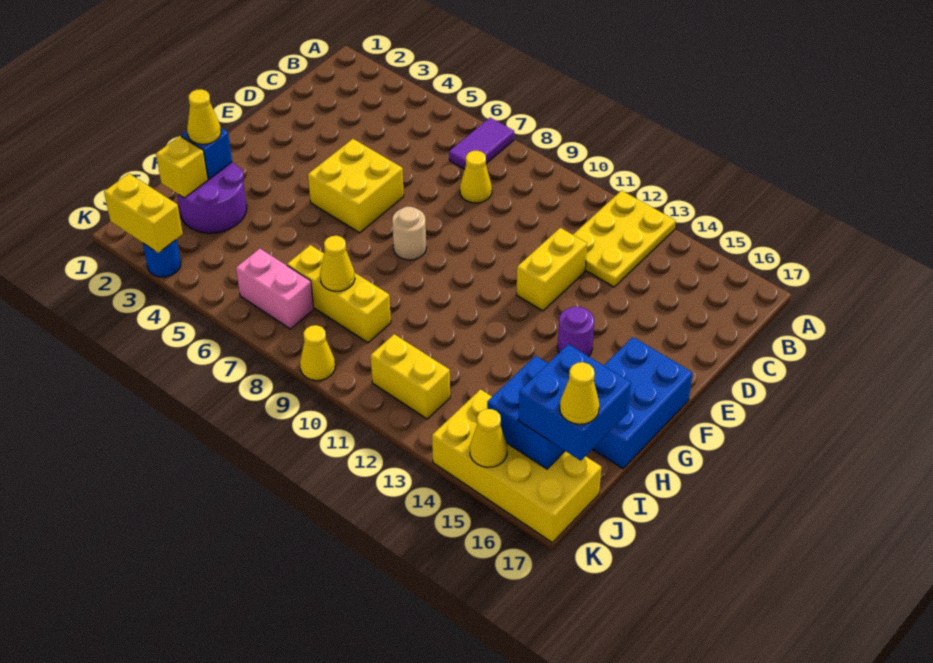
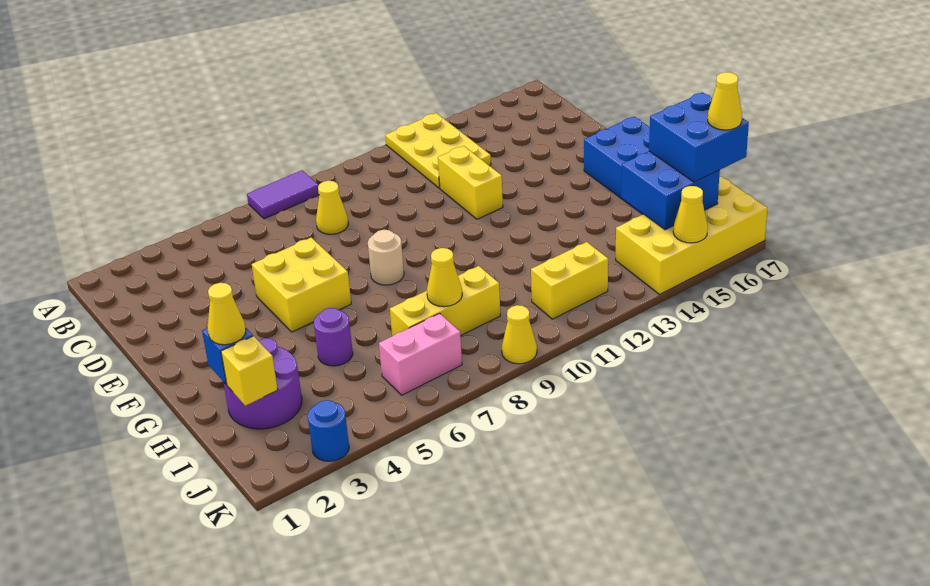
purple 1x2 tile [449,118,514,169] -> purple 1x2 tile turned to [247,170,319,219]
purple 1x1 round brick [558,307,594,356] -> purple 1x1 round brick moved to [314,308,353,366]
yellow 1x2 brick [104,173,183,253] -> none

